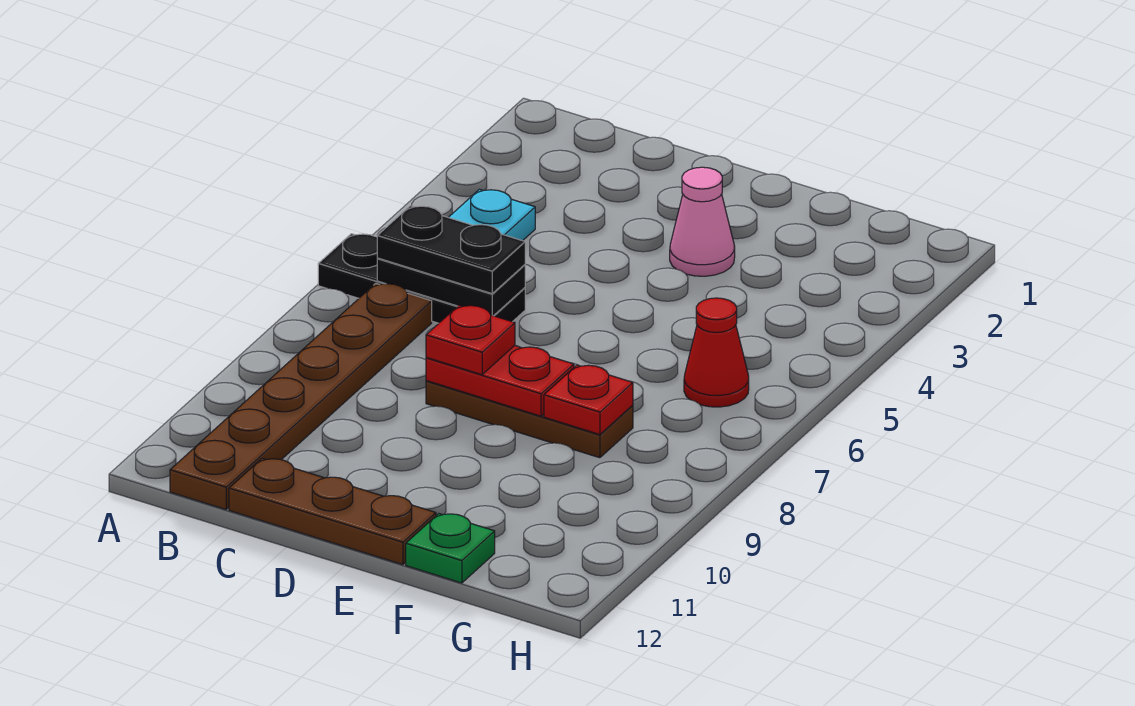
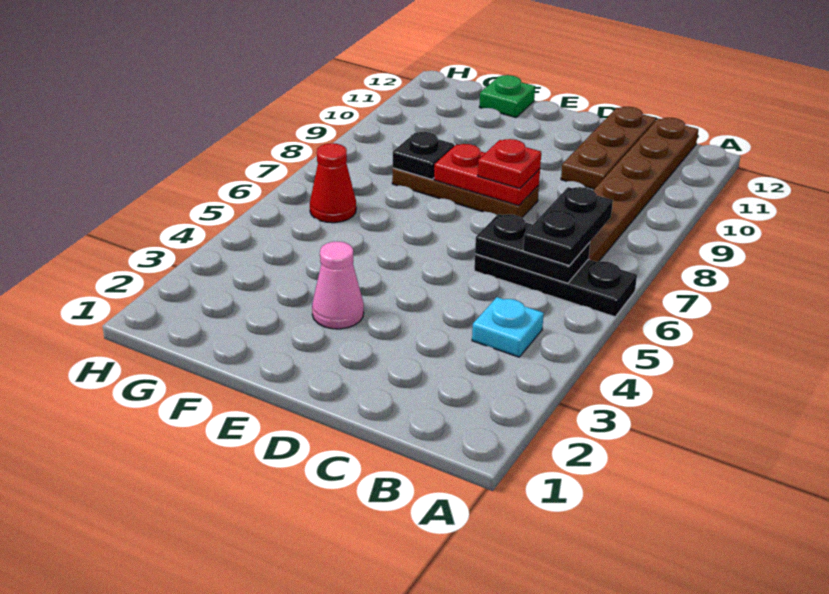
black 1x2 plate [377,206,525,294] -> black 1x2 plate turned to [523,187,613,265]
brown 1x3 plate [229,458,436,565] -> brown 1x3 plate turned to [561,107,656,189]
red 1x1 plate [544,365,633,435] -> black 1x1 plate [393,132,454,179]

